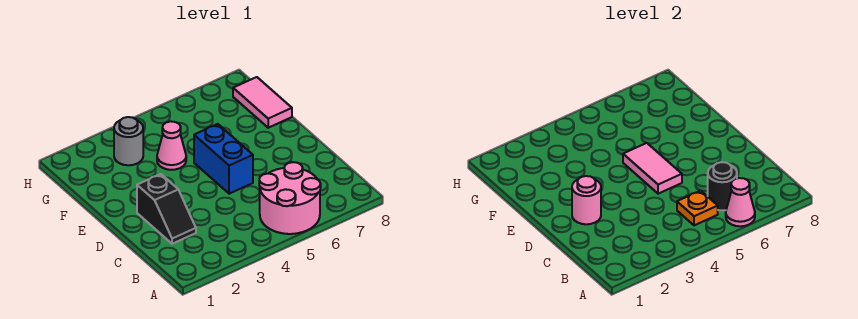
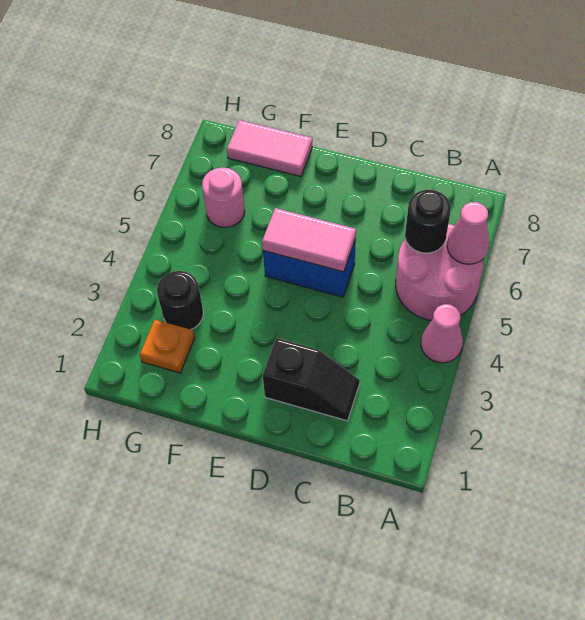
orange 1x1 plate [677,191,718,225] -> orange 1x1 plate moved to [140,320,195,373]
pink 1x1 round brick [572,176,601,224] -> pink 1x1 round brick moved to [202,167,245,227]
pink 1x1 cone [157,121,186,170] -> pink 1x1 cone moved to [421,304,463,363]
grey 1x1 round brick [114,117,143,165] -> black 1x1 round brick [157,271,203,330]

